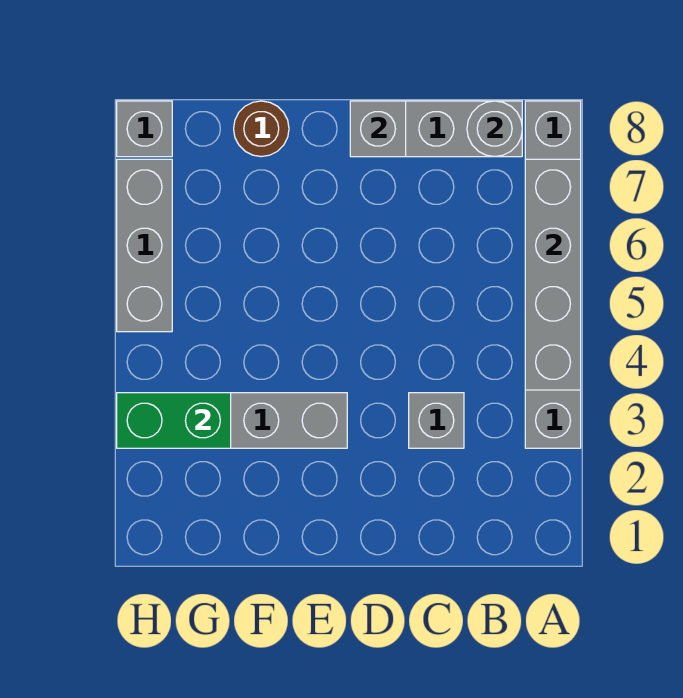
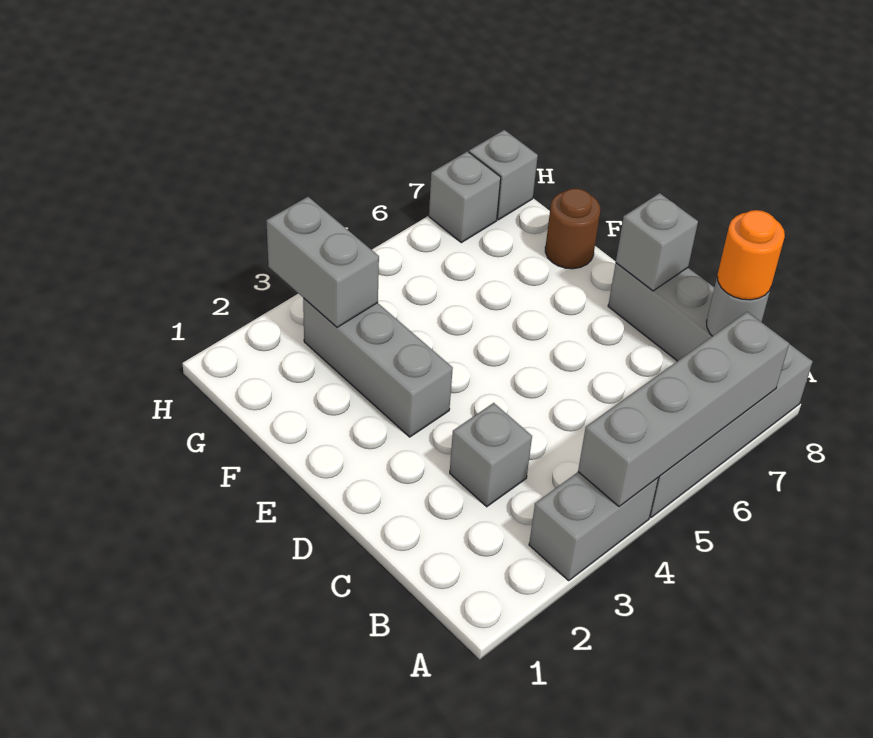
none -> orange 1x1 round brick [717,210,785,300]
green 1x2 brick [117,393,231,448] -> grey 1x2 brick [266,197,379,327]
grey 1x3 brick [117,159,172,332] -> grey 1x1 brick [429,151,501,243]

